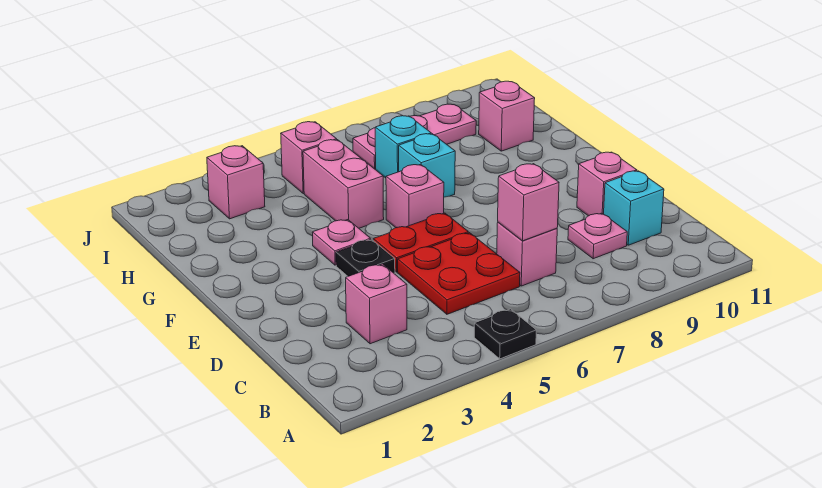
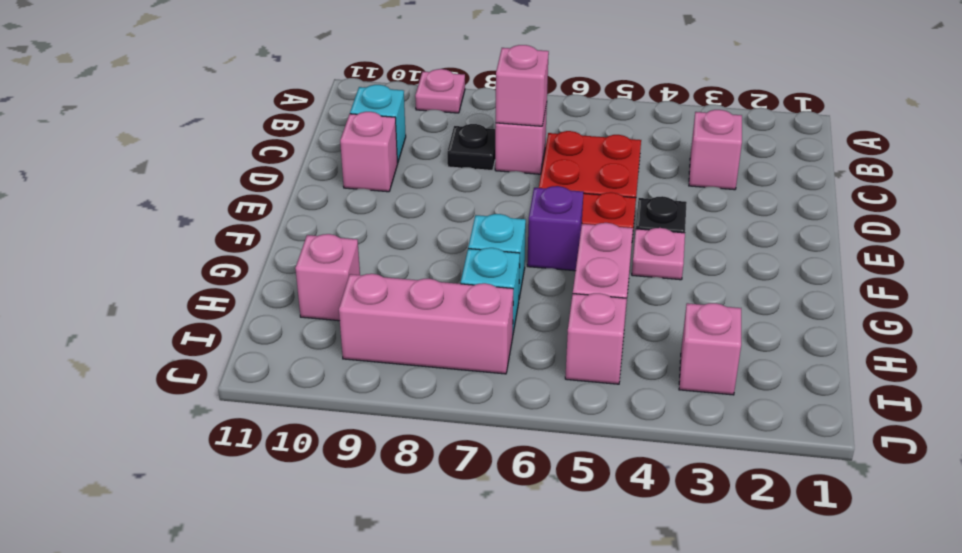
black 1x1 plate [474,309,536,359] -> black 1x1 plate moved to [447,124,495,171]
pink 1x1 plate [568,213,627,259] -> pink 1x1 plate moved to [415,69,465,113]
pink 1x1 brick [386,164,444,228] -> purple 1x1 brick [527,186,583,271]
pink 1x3 plate [353,104,476,169] -> pink 1x3 brick [339,274,513,374]

